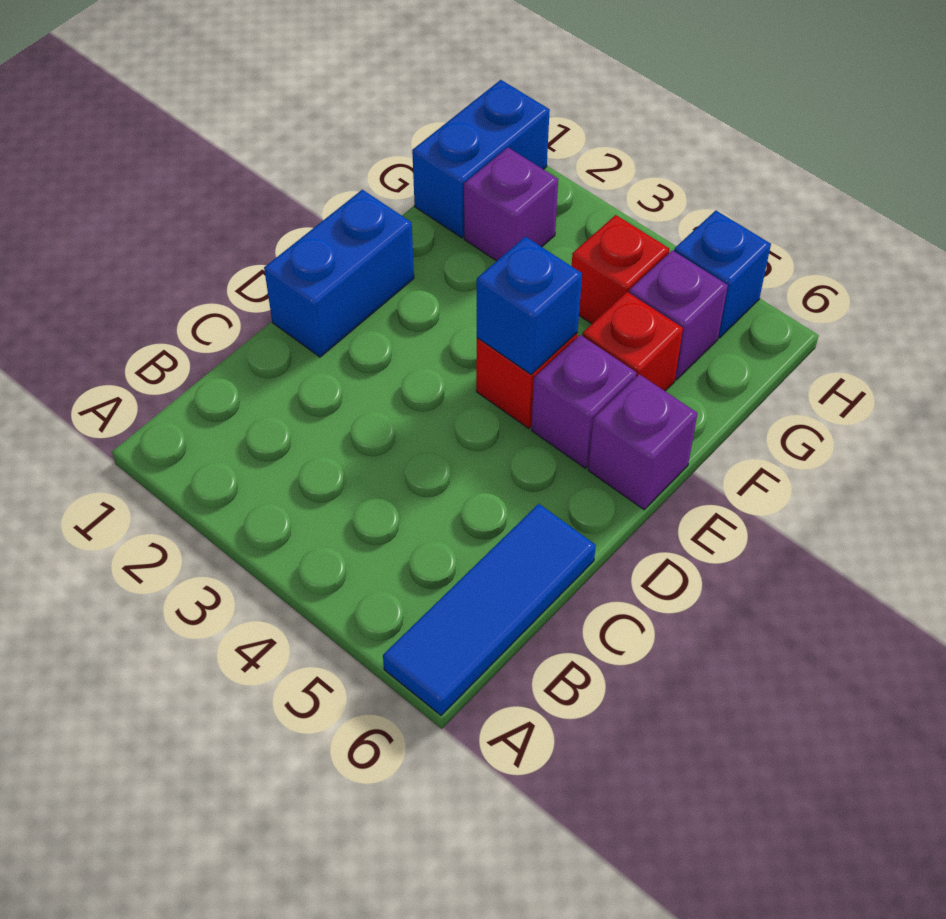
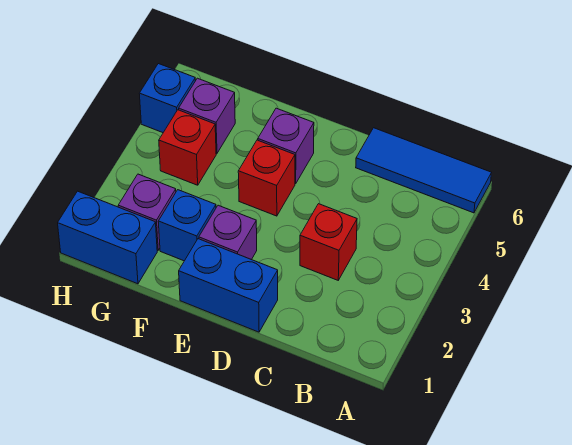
blue 1x1 brick [477,237,582,375] -> blue 1x1 brick moved to [158,190,216,261]
purple 1x1 brick [588,374,698,510] -> purple 1x1 brick moved to [199,205,257,260]
red 1x1 brick [582,292,683,391] -> red 1x1 brick moved to [300,204,357,280]

